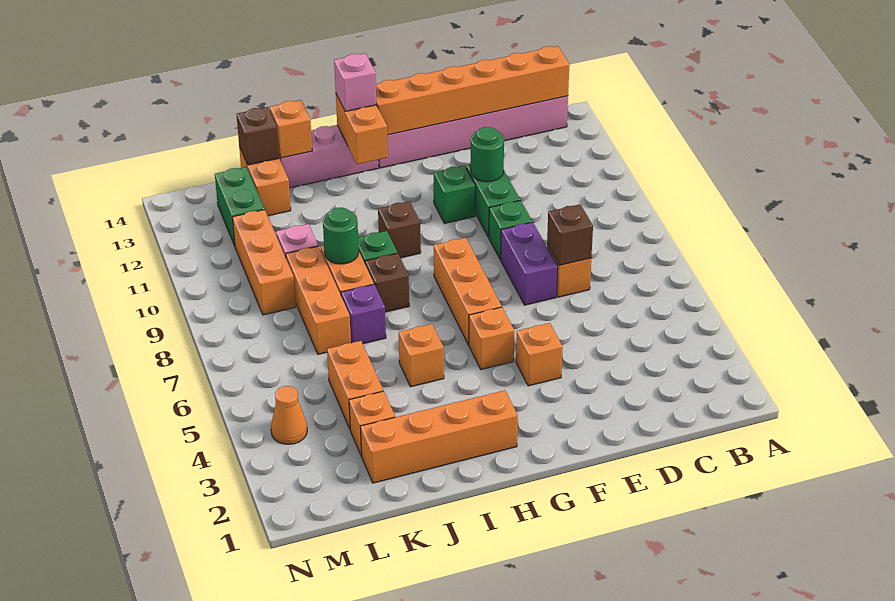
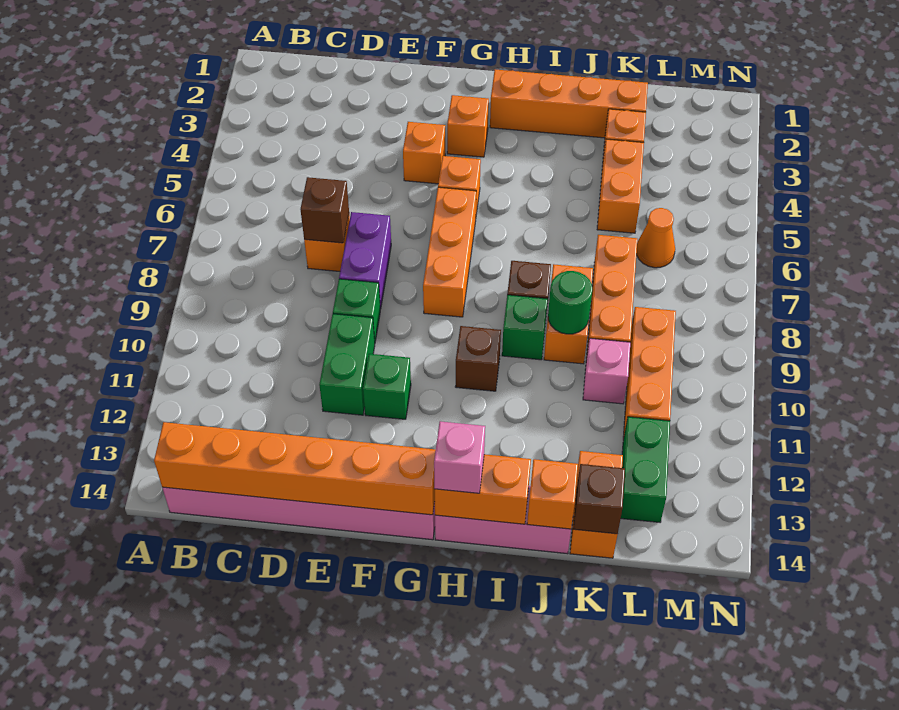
green 1x1 round brick [471,127,504,182] -> none
orange 1x2 brick [336,94,388,164] -> orange 1x2 brick turned to [435,454,531,524]
orange 1x1 brick [399,324,444,387] -> orange 1x1 brick moved to [447,95,489,157]
purple 1x1 brick [341,284,386,344] -> none
orange 1x1 cone [271,386,307,444] -> orange 1x1 cone moved to [636,208,675,268]

